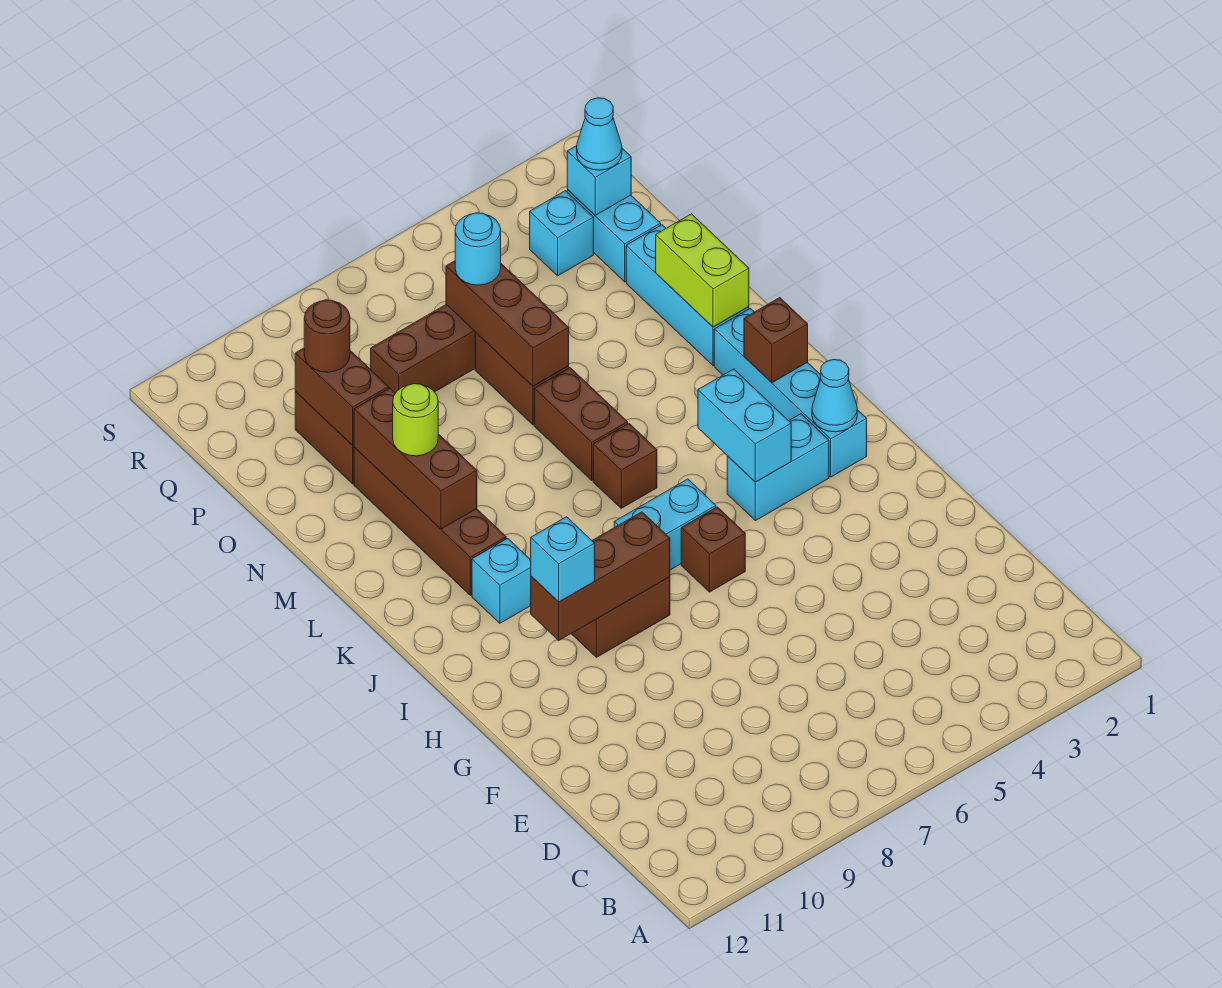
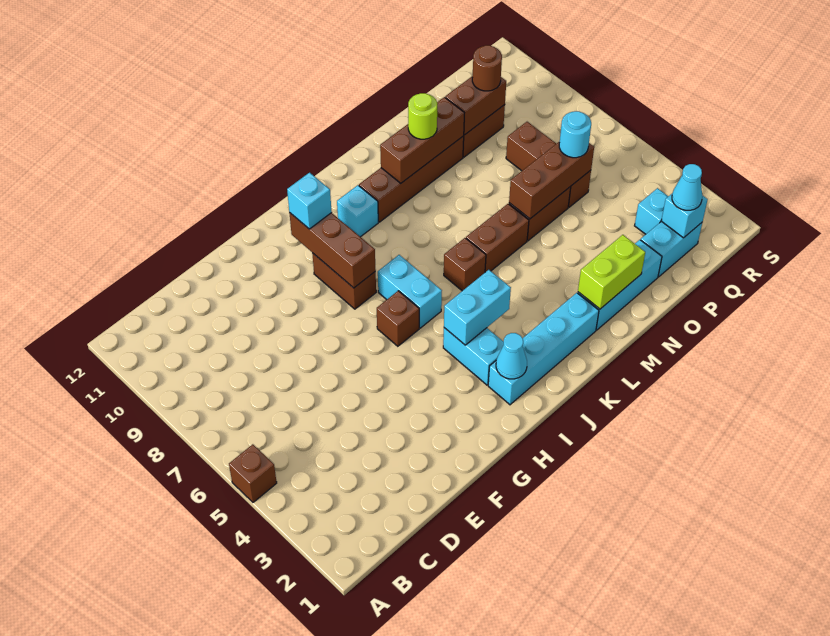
brown 1x1 brick [744,298,808,383] -> brown 1x1 brick moved to [229,444,277,502]

